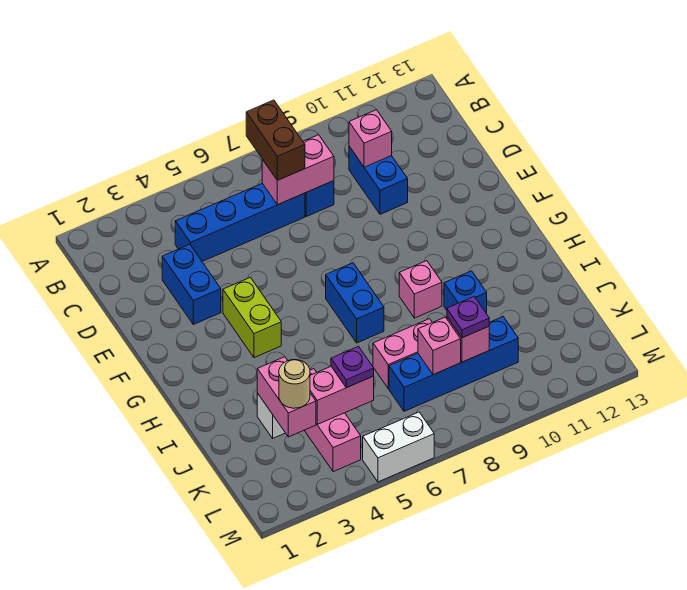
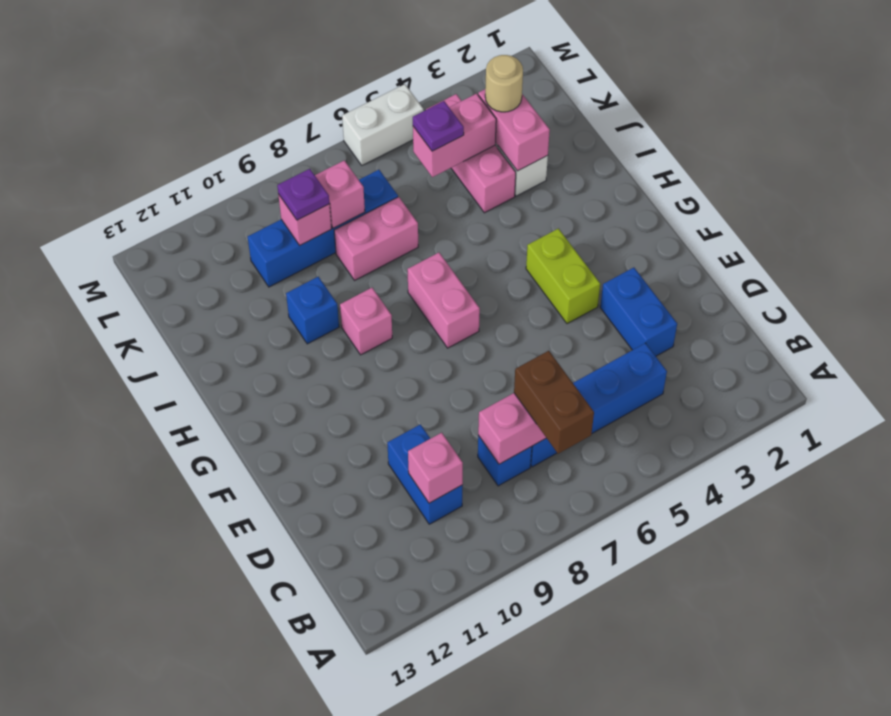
blue 1x2 brick [326,263,384,343] -> pink 1x2 brick [407,253,480,348]

